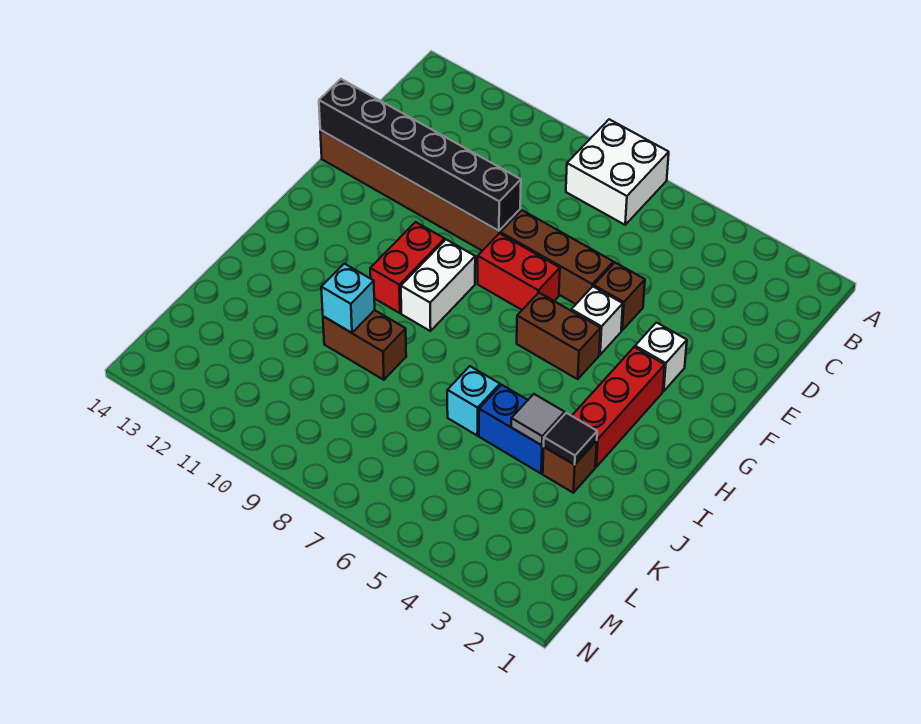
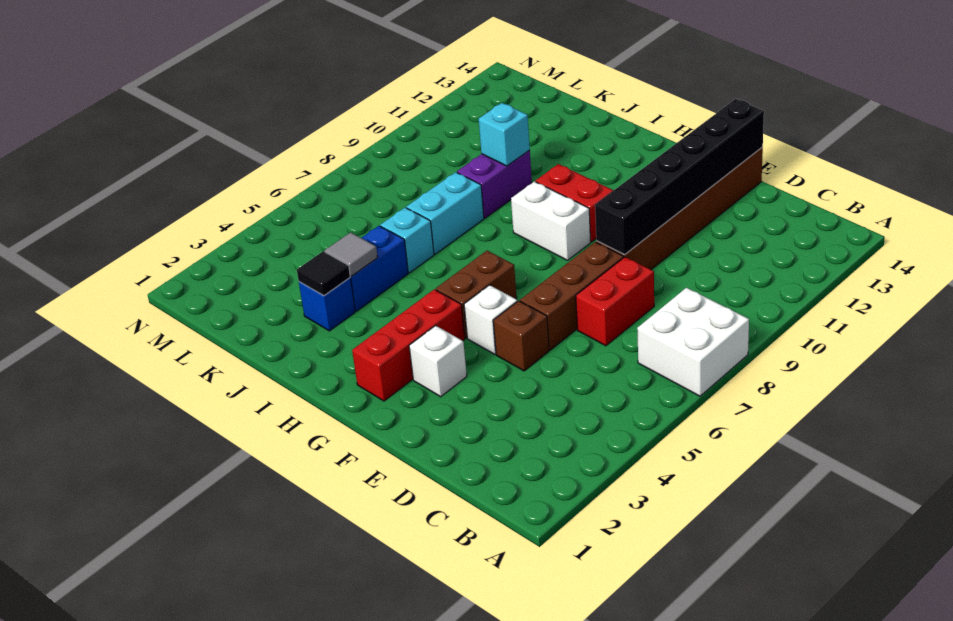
red 1x2 brick [478,233,560,310] -> red 1x2 brick moved to [576,257,654,346]
red 1x3 brick [572,347,665,467] -> red 1x3 brick turned to [352,289,465,401]
brown 1x1 brick [543,441,597,493] -> blue 1x1 brick [299,278,355,331]
none -> cyan 1x2 brick [406,172,484,254]
brown 1x2 brick [323,310,406,380] -> purple 1x2 brick [457,150,532,218]

